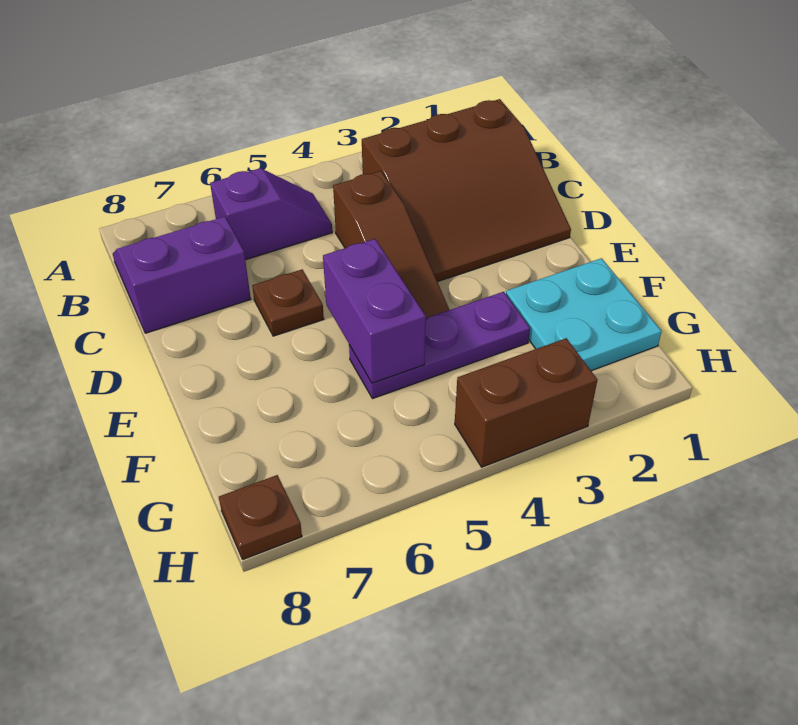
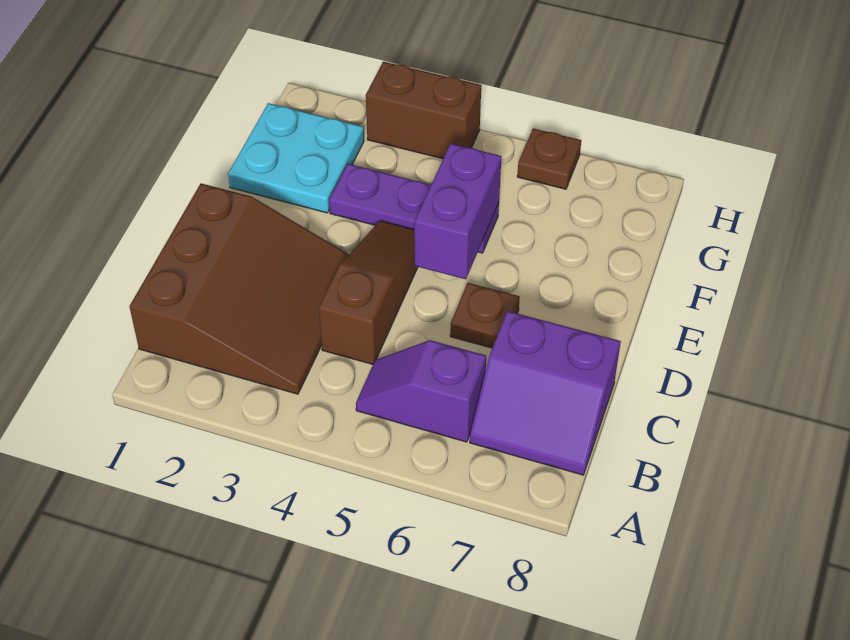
brown 3x3 slope [362,99,571,282] -> brown 3x3 slope turned to [130,184,349,394]
brown 1x1 plate [219,475,302,559] -> brown 1x1 plate moved to [517,128,581,189]

